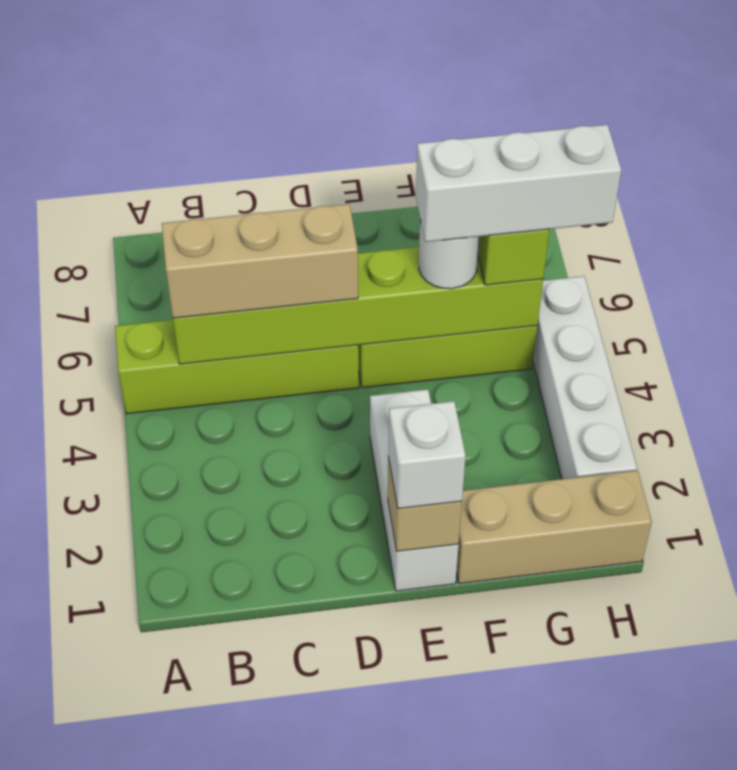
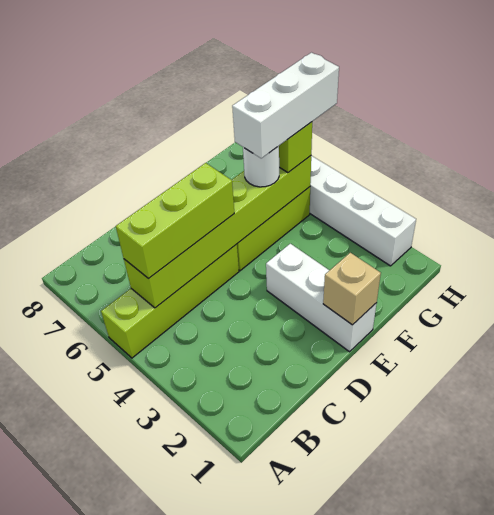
tan 1x3 brick [162,204,358,318] -> lime 1x3 brick [116,163,234,279]
white 1x1 brick [388,401,466,509] -> none
tan 1x3 brick [456,471,652,584] -> none

